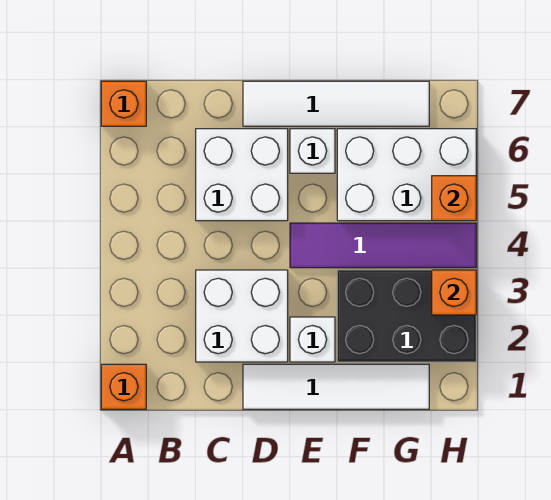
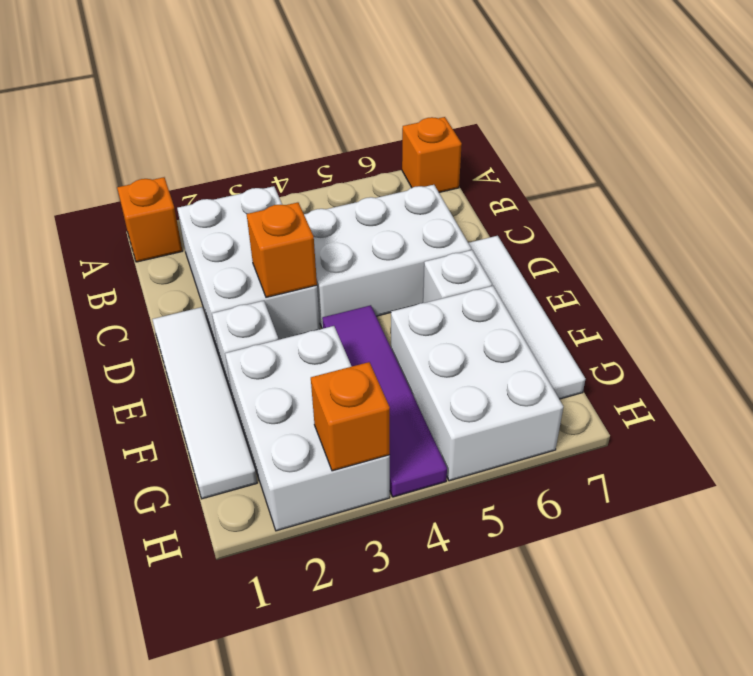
white 2x2 brick [196,270,288,362] -> white 2x3 brick [177,186,320,354]
white 2x2 brick [196,129,288,221] -> white 2x3 brick [304,185,471,329]
black 2x3 brick [337,270,476,362] -> white 2x3 brick [225,326,390,531]
orange 1x1 brick [432,176,476,221] -> orange 1x1 brick moved to [247,202,317,297]

